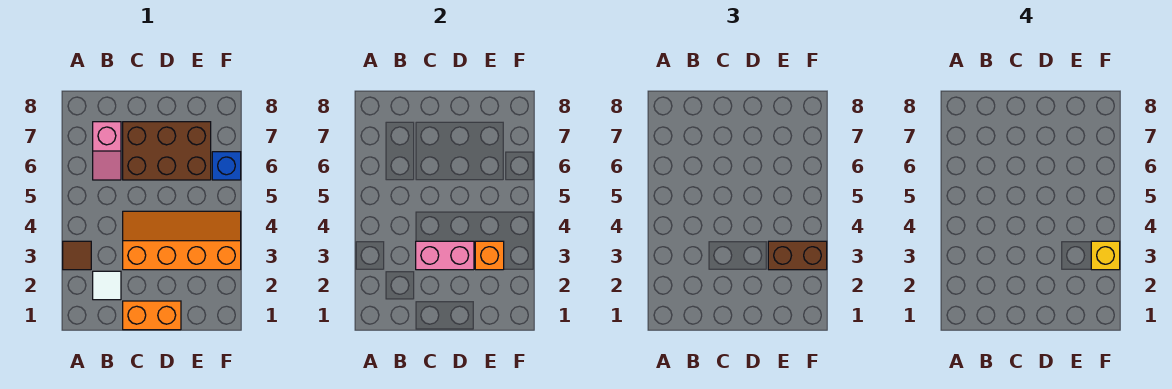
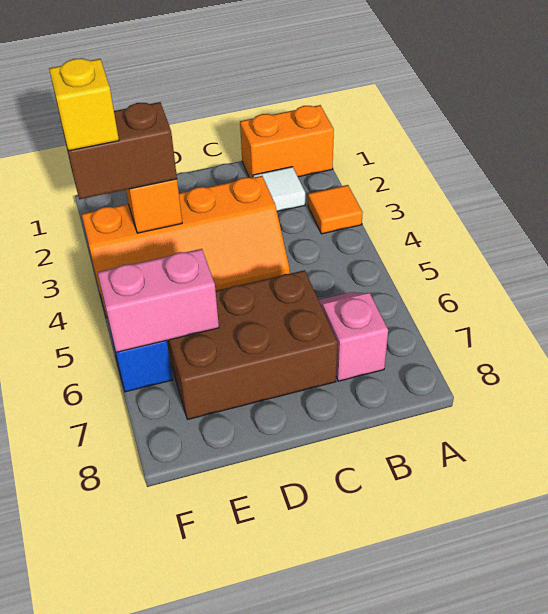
brown 1x1 tile [63,241,91,270] -> orange 1x1 tile [308,185,363,234]
orange 1x2 brick [123,301,181,330] -> orange 1x2 brick moved to [240,105,334,178]
pink 1x2 brick [416,241,474,270] -> pink 1x2 brick moved to [98,249,219,352]

